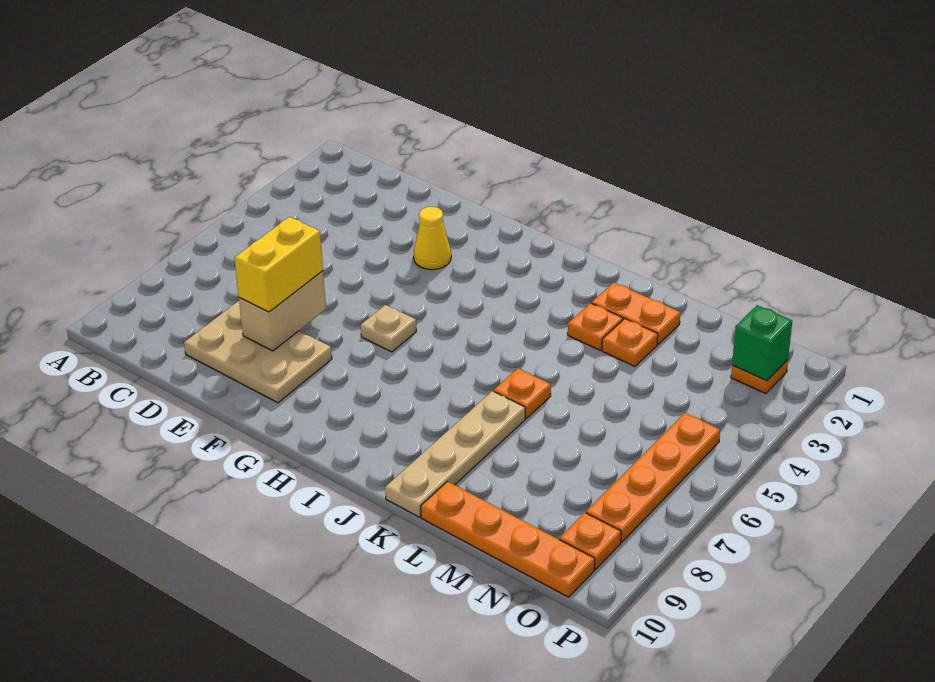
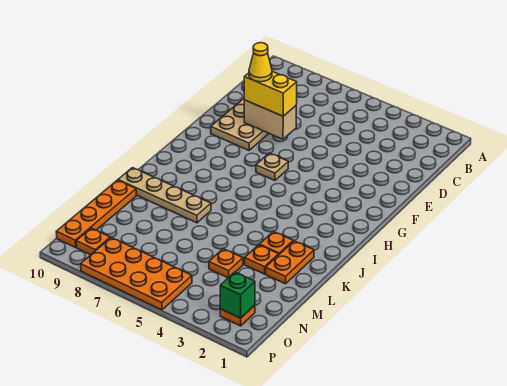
yellow 1x1 cone [414,207,451,270] -> yellow 1x1 cone moved to [249,43,272,82]
orange 1x1 plate [494,368,551,418] -> orange 1x1 plate moved to [209,249,243,278]
orange 1x4 plate [586,413,720,542] -> orange 2x4 plate [81,238,192,310]

